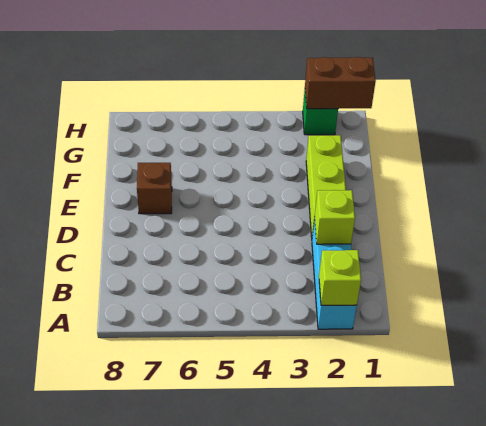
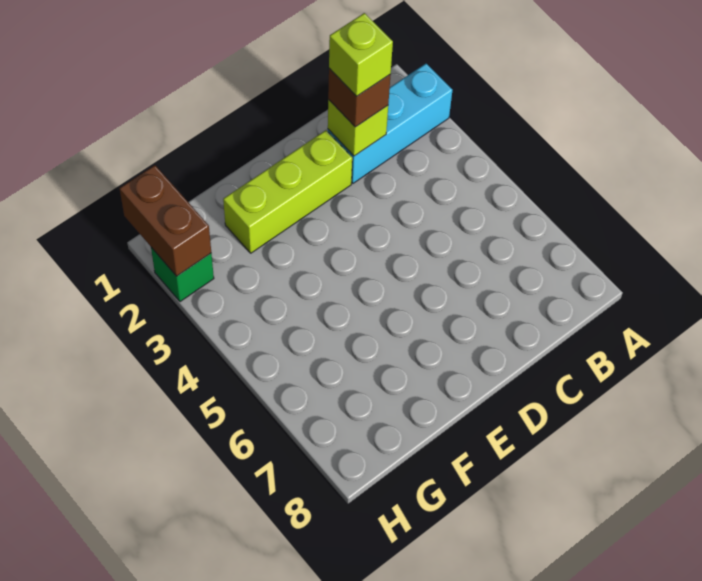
lime 1x1 brick [319,250,361,305] -> lime 1x1 brick moved to [329,13,393,96]
brown 1x1 brick [137,163,172,214] -> brown 1x1 brick moved to [328,68,390,127]

